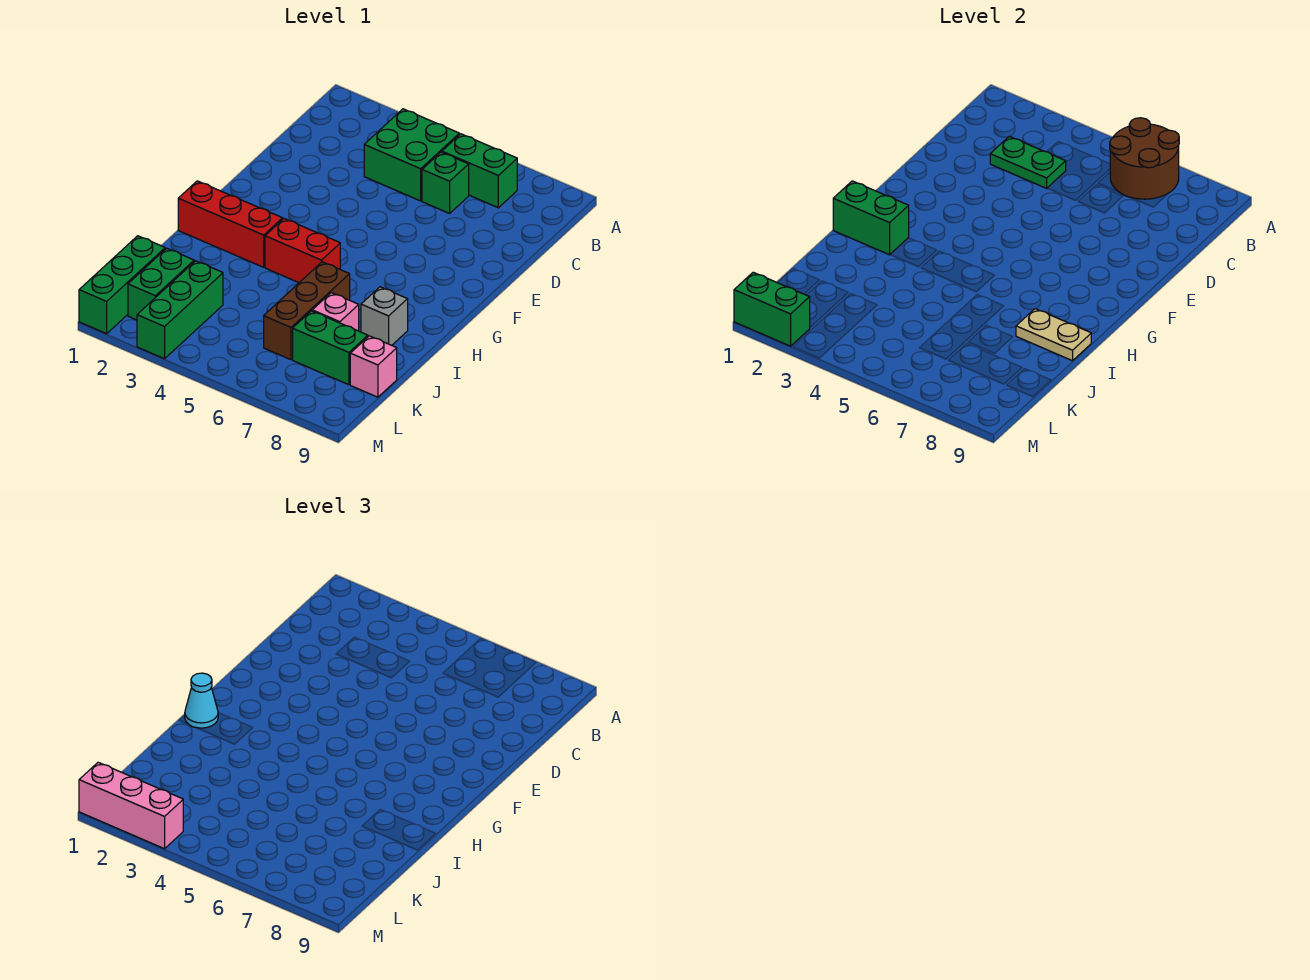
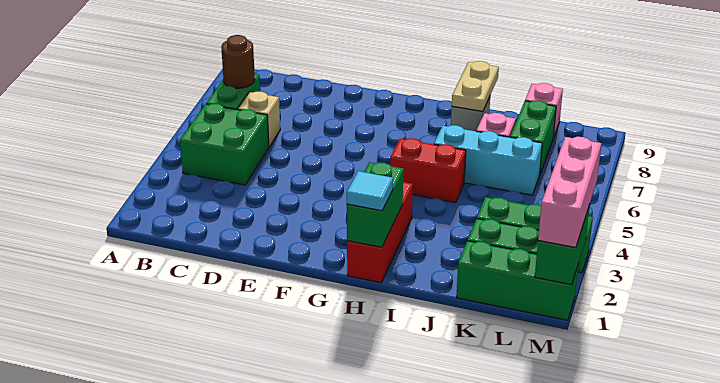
brown 2x2 round brick [1110,118,1179,199] -> brown 1x1 round brick [221,35,255,88]
green 1x2 plate [990,136,1066,188] -> none
green 1x1 brick [422,152,469,213] -> tan 1x1 brick [238,92,280,147]
cyan 1x1 cone [185,673,218,728] -> cyan 1x1 tile [347,171,393,211]
red 1x2 brick [265,219,340,283] -> red 1x2 brick turned to [390,138,466,203]
brown 1x3 brick [264,262,350,360] -> cyan 1x3 brick [434,125,542,195]

